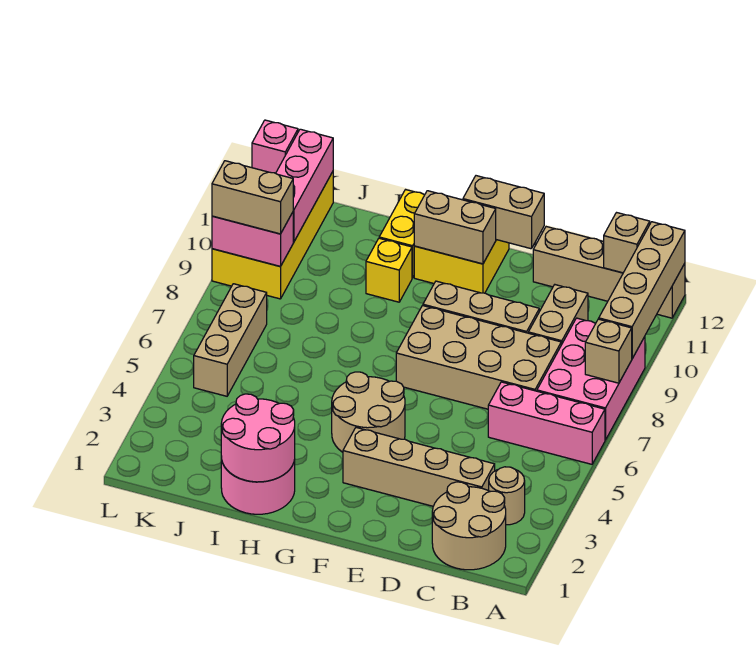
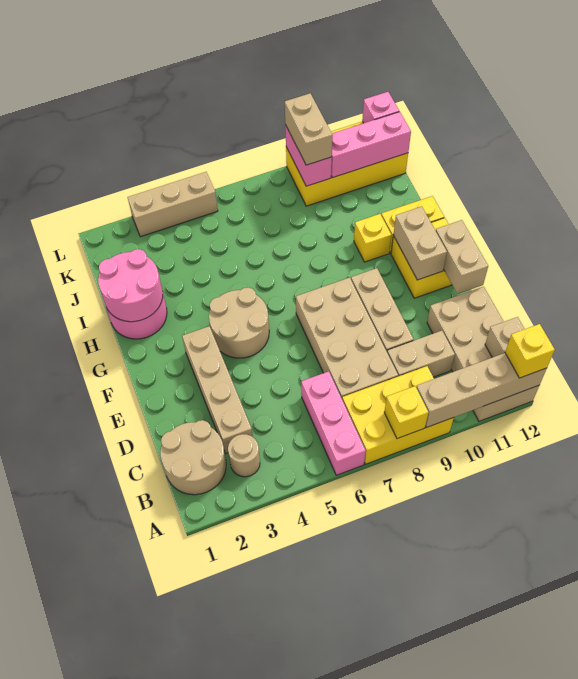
pink 2x3 brick [537,318,645,440] -> yellow 2x3 brick [342,366,454,464]
tan 1x1 brick [585,319,632,383] -> yellow 1x1 brick [384,386,428,439]
tan 1x4 brick [533,227,685,318] -> tan 2x4 brick [427,287,539,421]
none -> yellow 1x1 brick [505,324,555,378]
tan 1x3 brick [194,284,267,396] -> tan 1x3 brick moved to [128,172,218,237]

